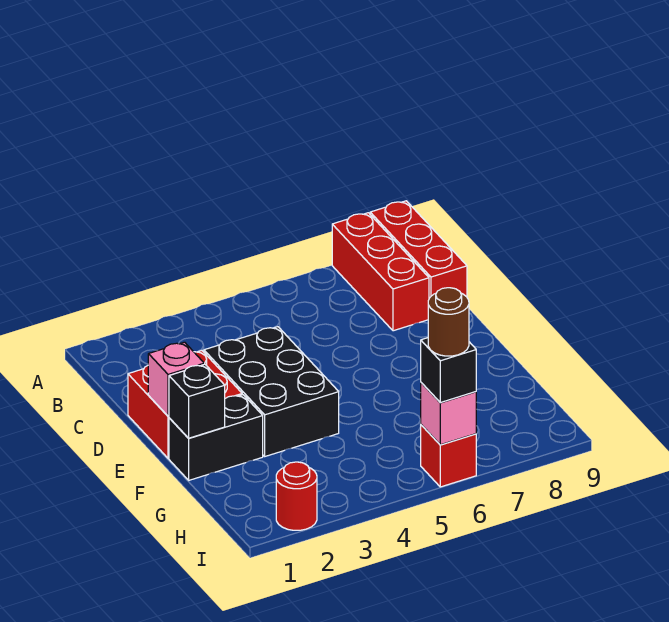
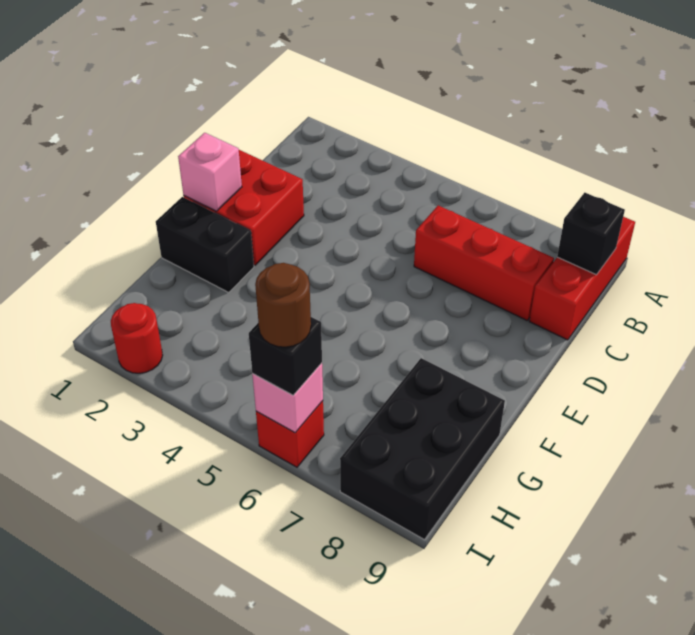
red 1x3 brick [332,213,429,331] -> red 1x3 brick turned to [414,205,554,320]
black 2x3 brick [204,327,339,456] -> black 2x3 brick moved to [340,358,505,540]
black 1x1 brick [169,364,225,438] -> black 1x1 brick moved to [557,193,625,275]

